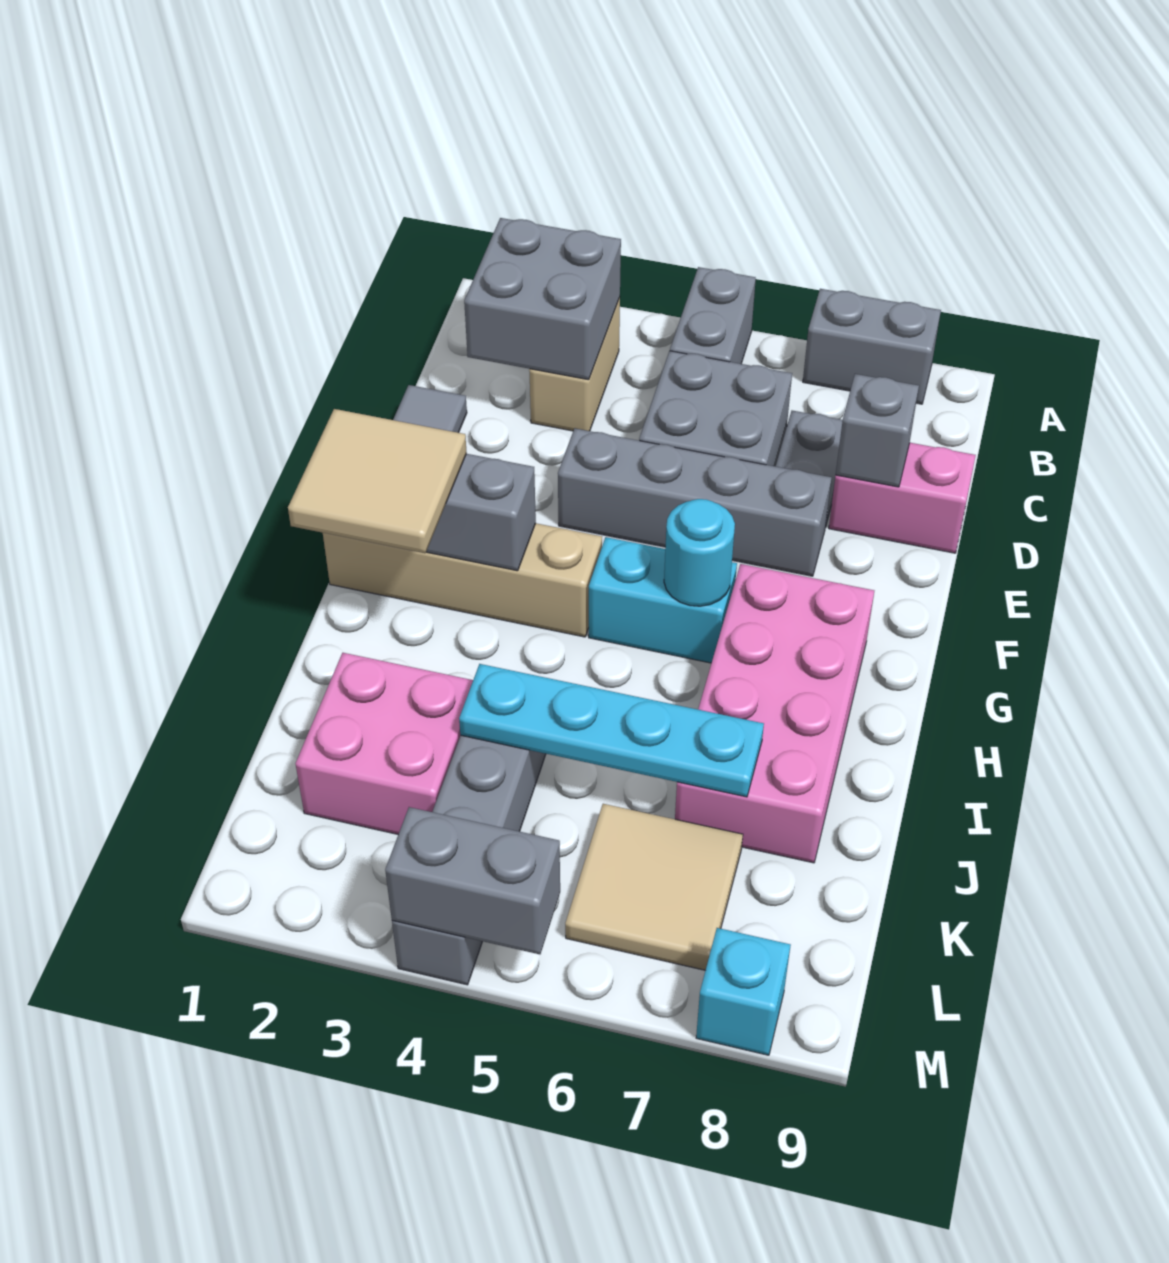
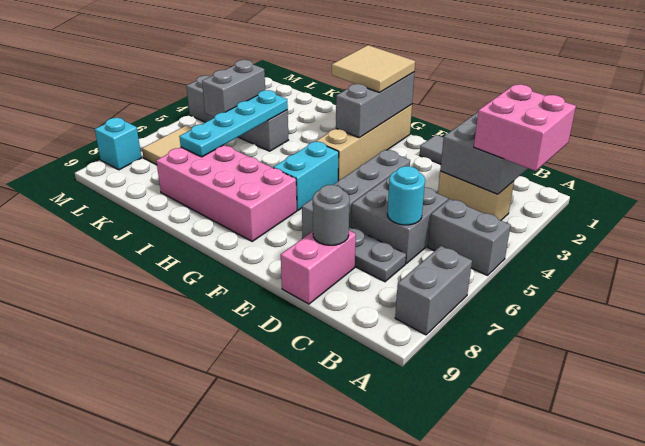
grey 1x1 brick [836,374,919,487] -> grey 1x1 round brick [313,185,349,245]
cyan 1x1 round brick [664,499,735,606] -> cyan 1x1 round brick moved to [387,166,425,225]
pink 2x2 brick [295,653,473,834] -> pink 2x2 brick moved to [474,84,576,171]
grey 1x2 brick [385,807,560,954] -> grey 1x2 brick moved to [202,60,265,117]

